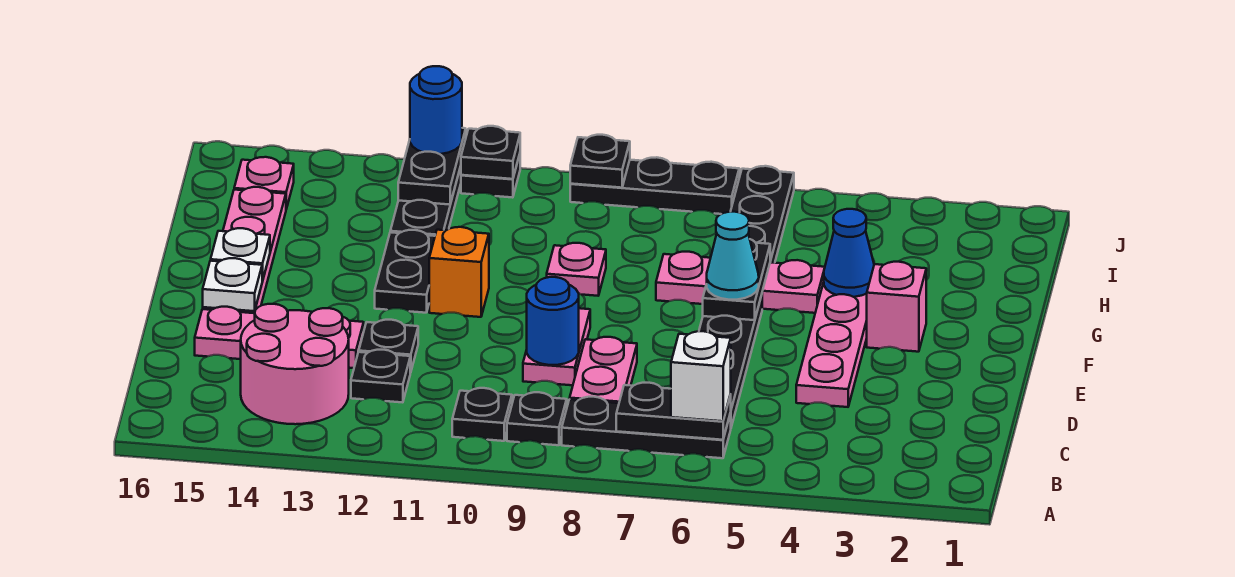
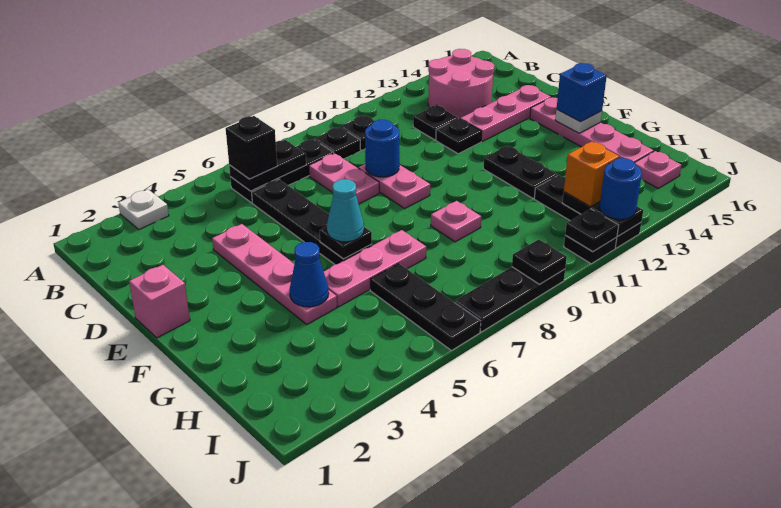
white 1x1 brick [671,331,731,421] -> black 1x1 brick [226,116,277,179]
white 1x1 plate [203,258,262,311] -> white 1x1 plate moved to [118,189,169,229]
pink 1x1 brick [867,262,926,352] -> pink 1x1 brick moved to [129,265,190,338]
black 1x2 plate [703,239,770,320] -> black 1x1 plate [320,226,372,259]
orange 1x1 brick [429,227,489,317] -> orange 1x1 brick moved to [564,141,619,207]
none -> blue 1x1 brick [557,63,607,122]

